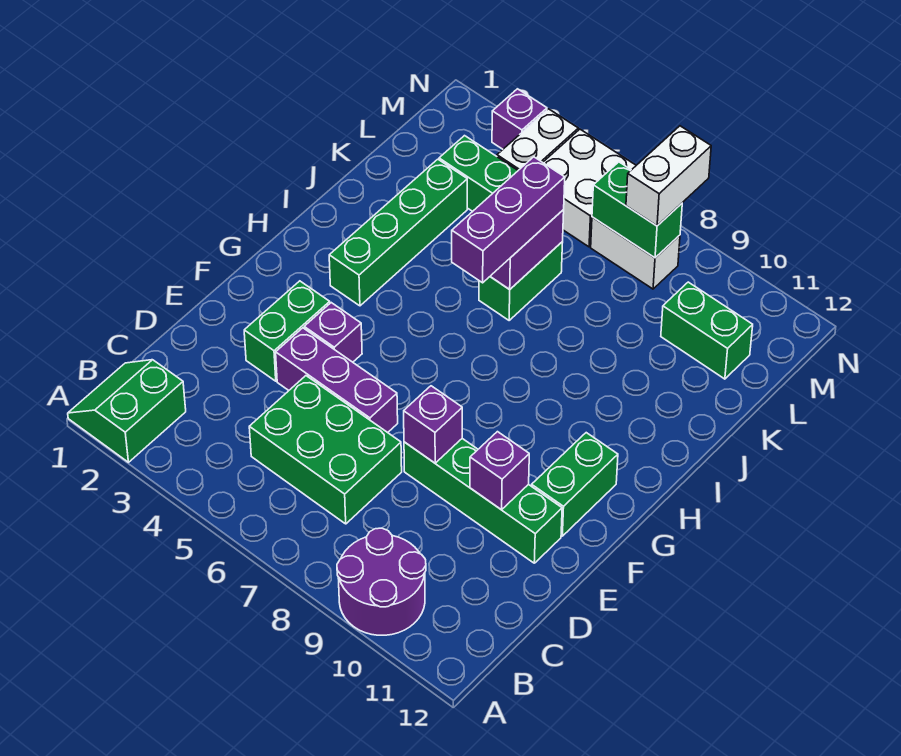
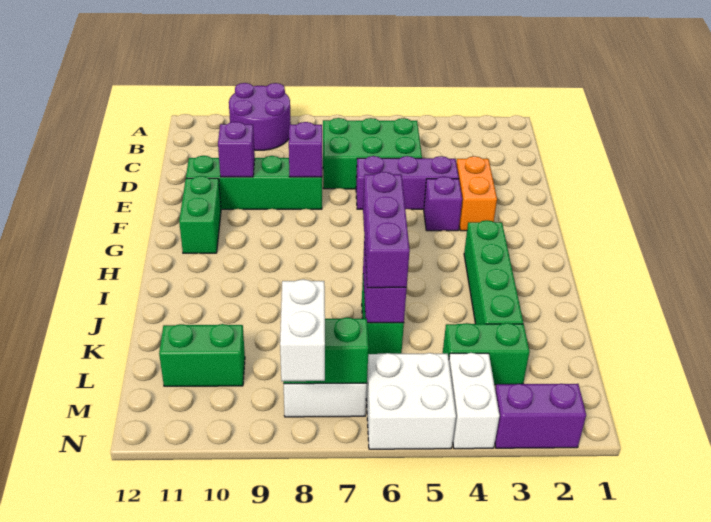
green 2x2 slope [68,360,186,462] -> none
green 1x2 brick [244,281,330,381] -> orange 1x2 brick [456,156,497,231]
purple 1x1 brick [492,89,547,149] -> purple 1x2 brick [495,384,586,448]

